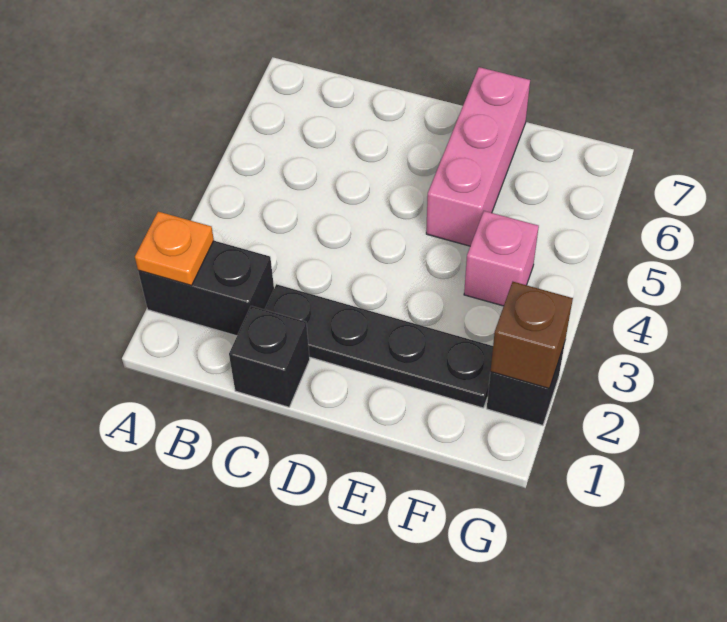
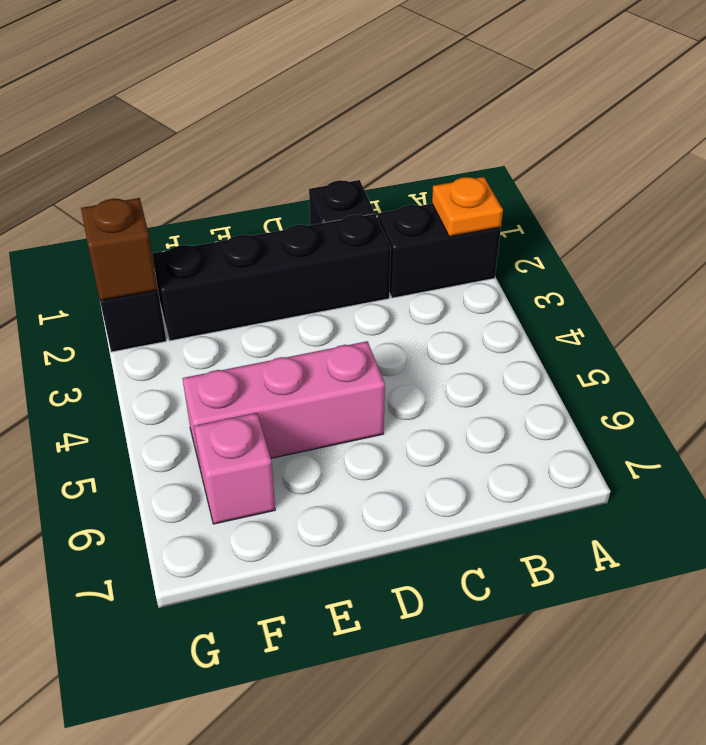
black 1x4 plate [265,284,493,408] -> black 1x4 brick [152,214,391,341]
pink 1x3 brick [426,67,530,246] -> pink 1x3 brick turned to [182,341,385,471]
pink 1x1 brick [464,211,539,306] -> pink 1x1 brick moved to [194,413,275,524]

